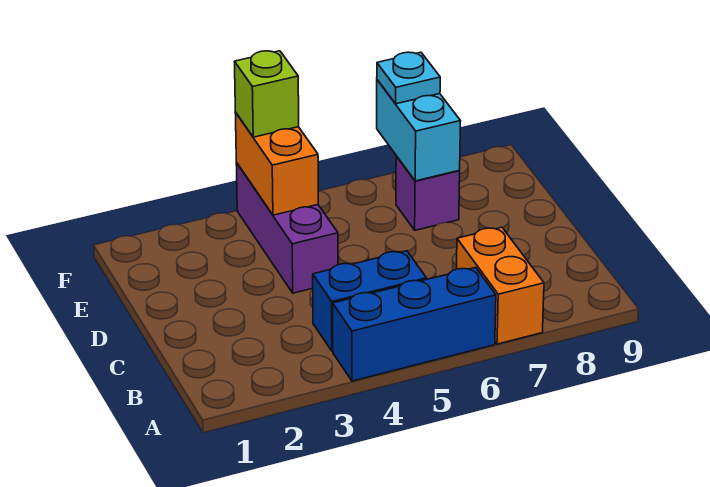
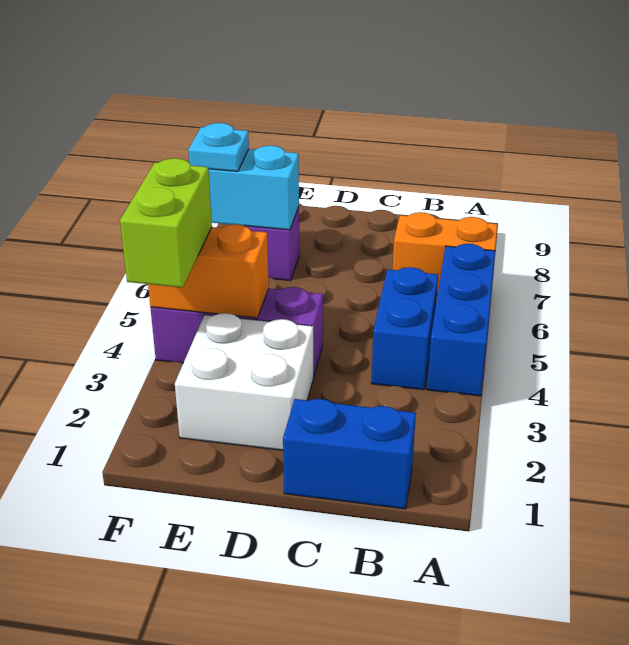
none -> blue 1x2 brick [283,399,416,509]
none -> white 2x2 brick [175,313,313,450]
lime 1x1 brick [235,51,299,137] -> lime 1x2 brick [120,158,212,288]

